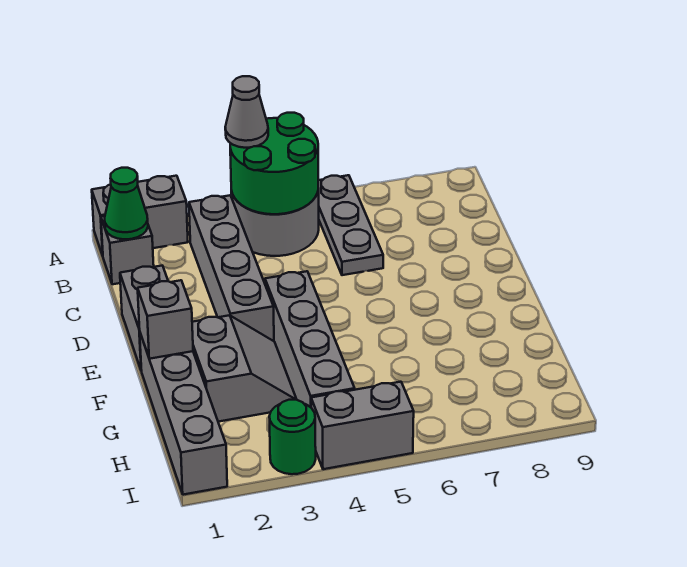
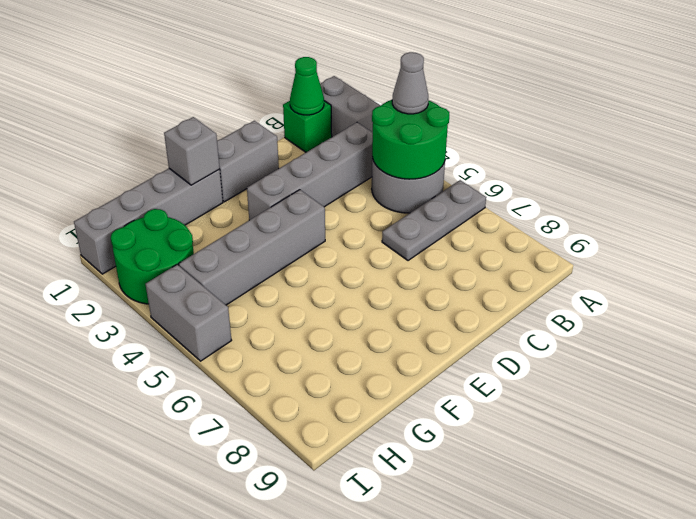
grey 1x1 brick [101,216,154,284] -> green 1x1 brick [283,101,332,152]
grey 2x2 slope [192,315,297,422] -> none
green 1x1 round brick [269,400,316,474] -> green 2x2 round brick [111,209,194,304]

